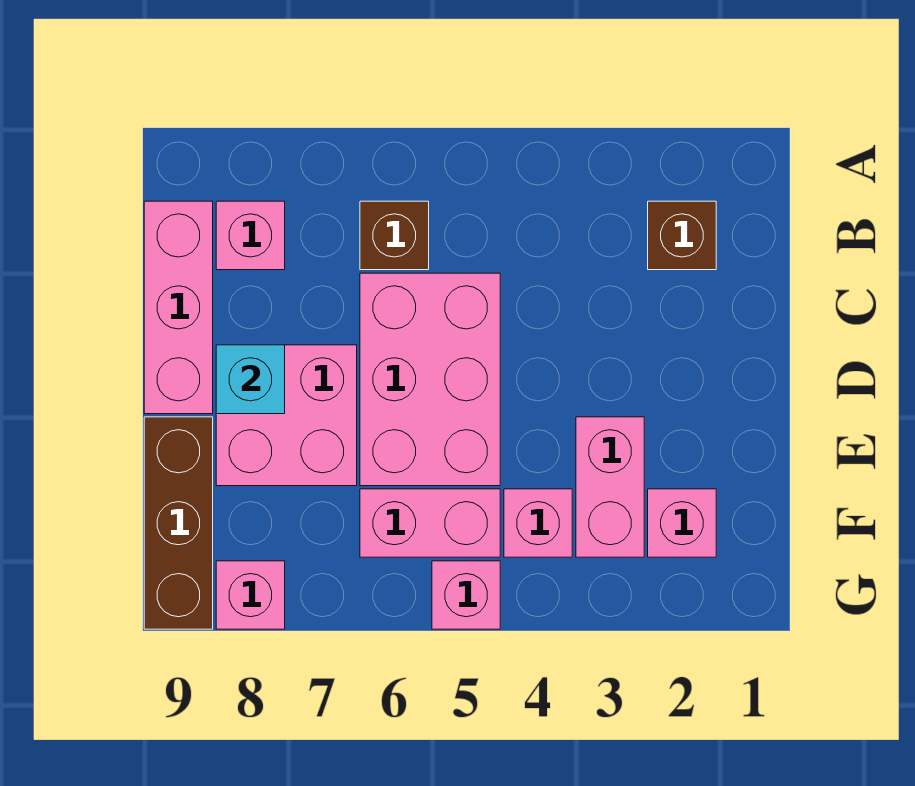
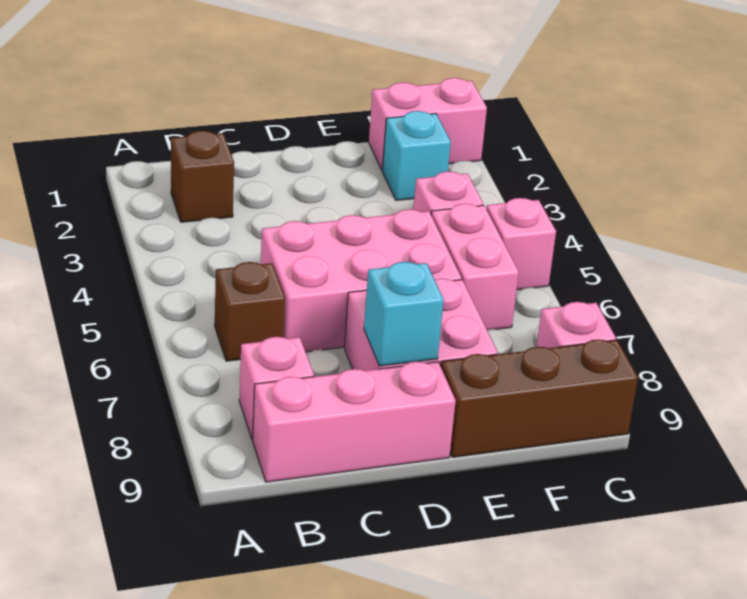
pink 1x2 brick [576,417,644,557] -> pink 1x2 brick moved to [369,78,487,170]
pink 1x1 brick [648,489,716,557] -> cyan 1x1 brick [382,111,451,200]

